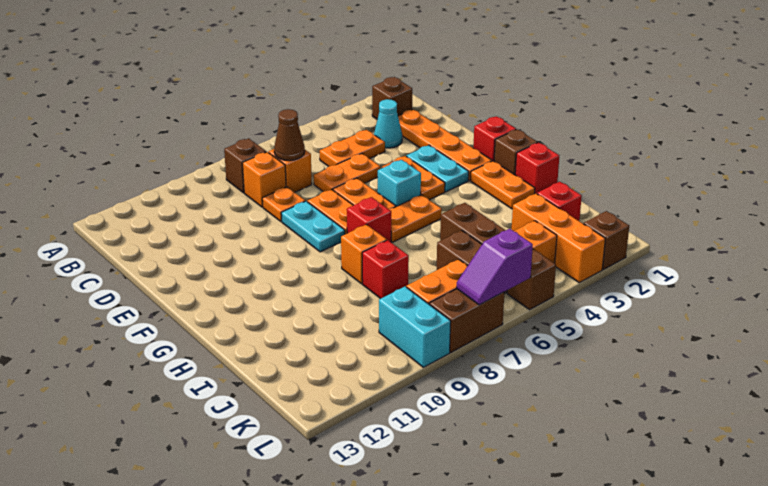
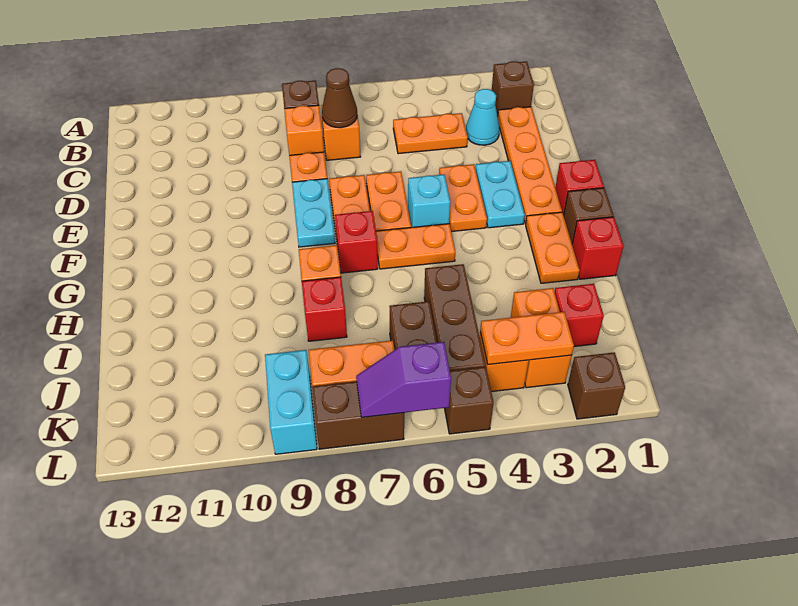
orange 1x2 plate [314,153,380,192] -> orange 1x2 plate moved to [480,312,574,365]
orange 1x3 brick [512,194,605,283] -> orange 1x2 brick [511,288,572,388]

